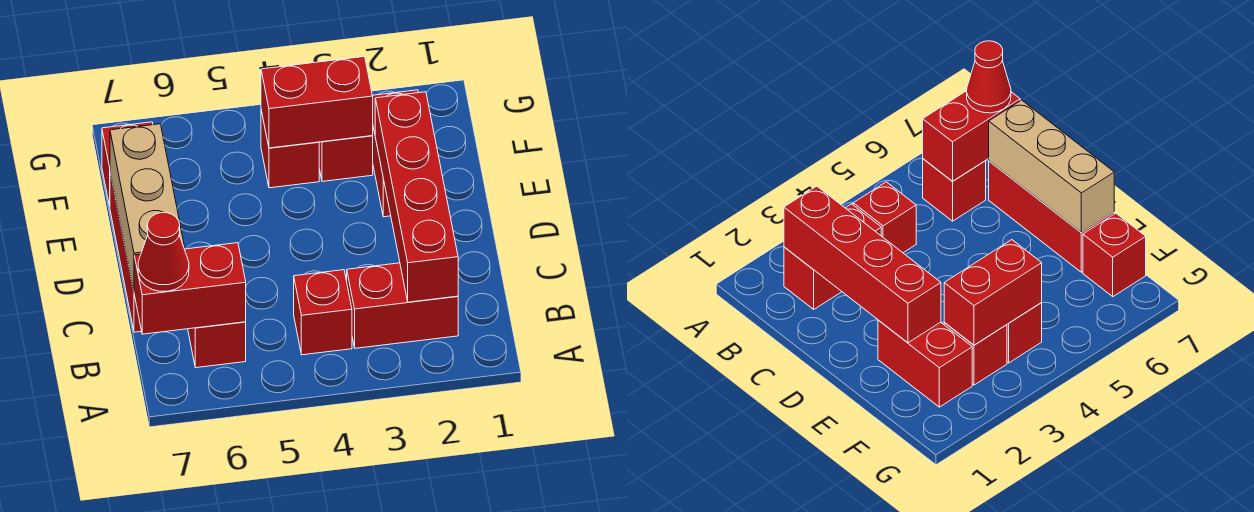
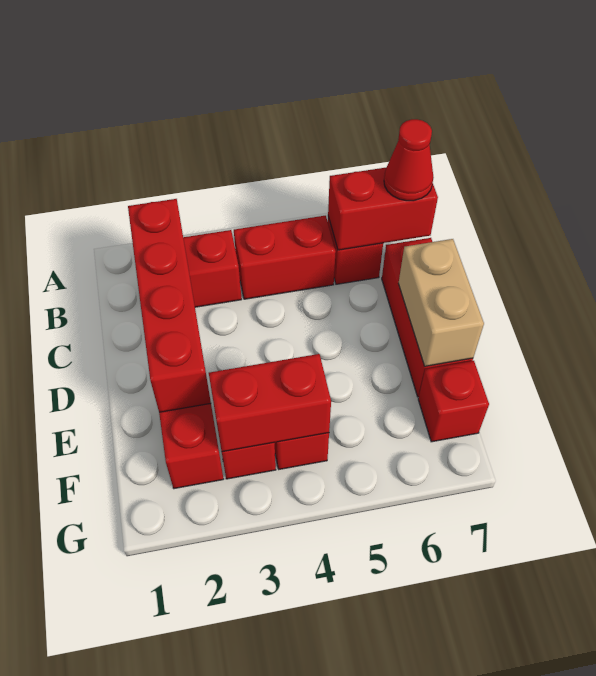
red 1x1 brick [294,270,352,355] -> red 1x2 brick [234,216,336,299]
tan 1x3 brick [110,124,185,290] -> tan 1x2 brick [398,239,484,366]

